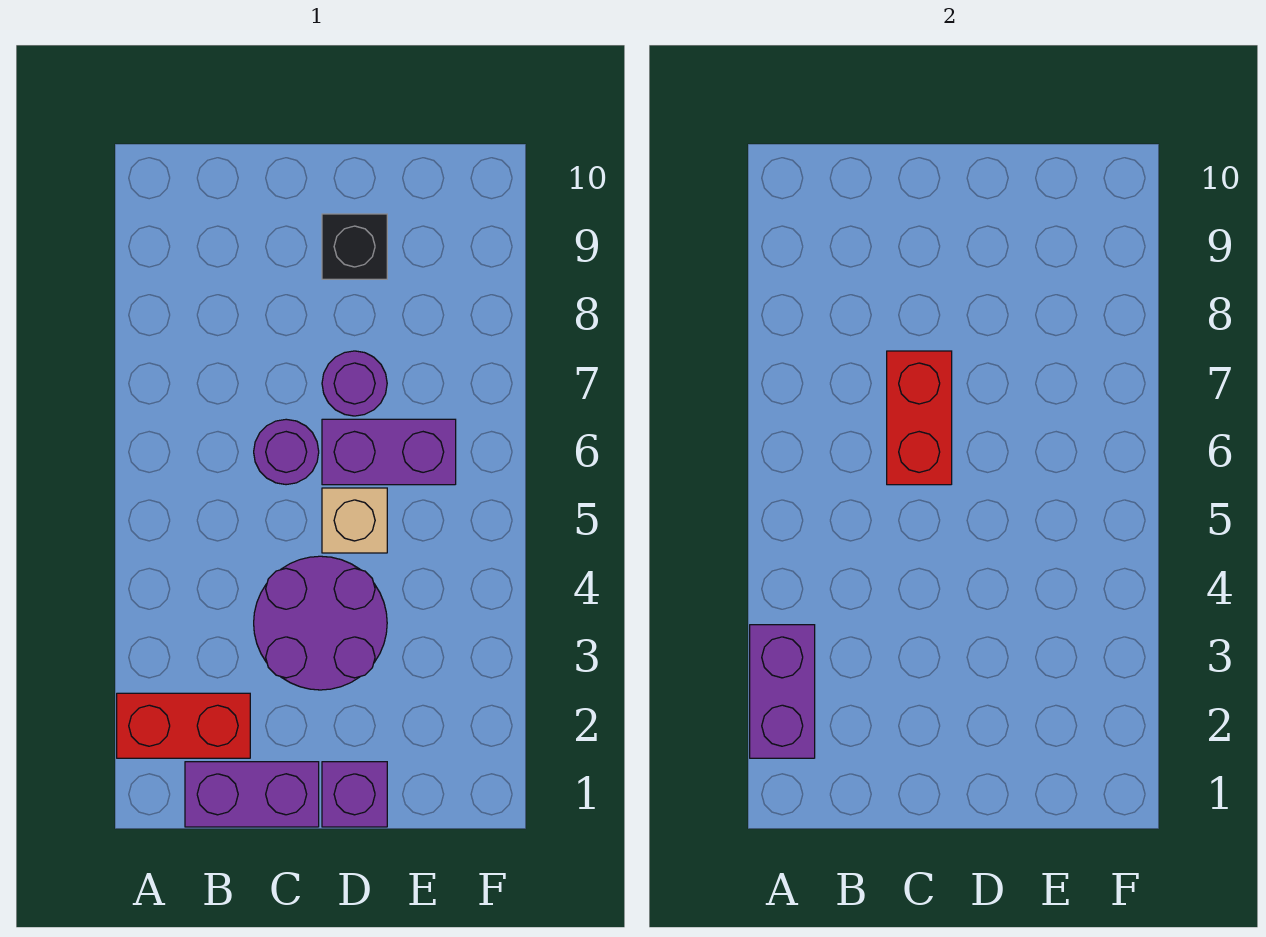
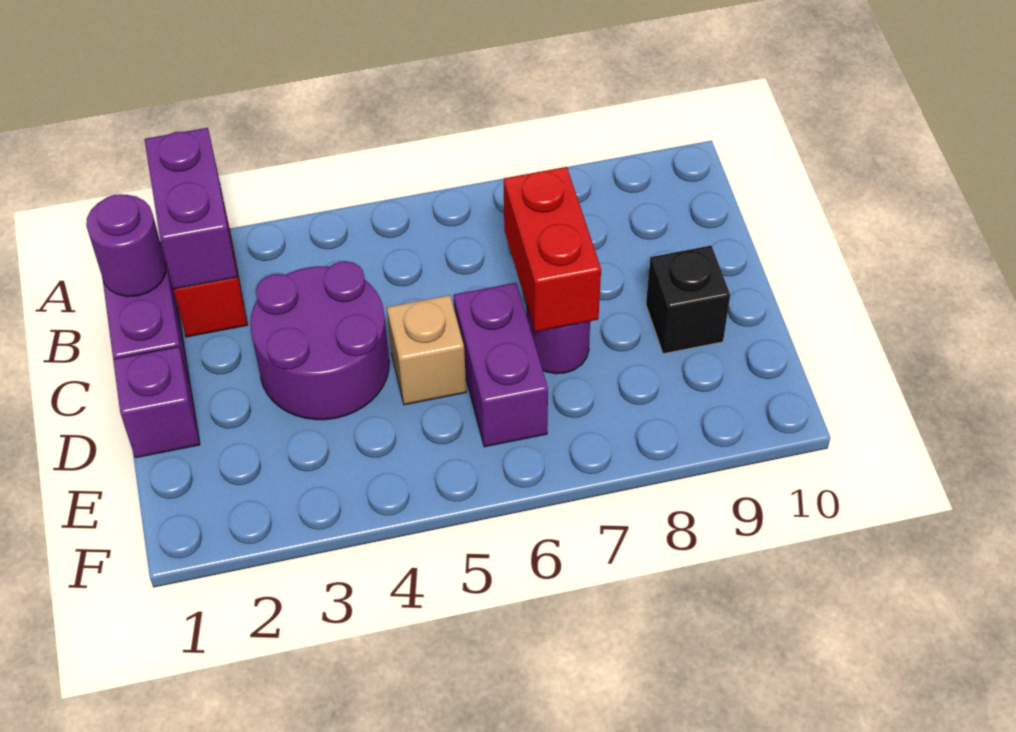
purple 1x2 brick [750,625,815,758] -> purple 1x2 brick turned to [144,128,237,289]
purple 1x1 round brick [254,419,319,485] -> purple 1x1 round brick moved to [86,194,166,297]
red 1x2 brick [887,351,952,485] -> red 1x2 brick turned to [504,167,601,332]

